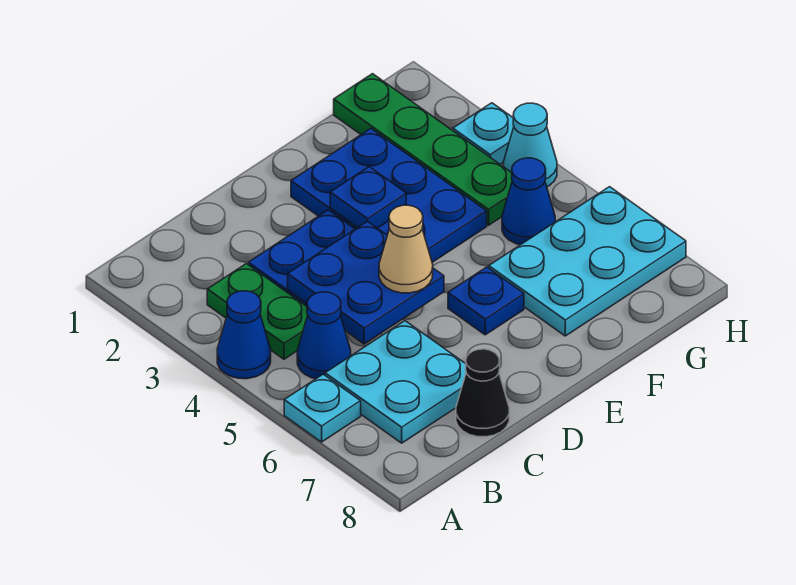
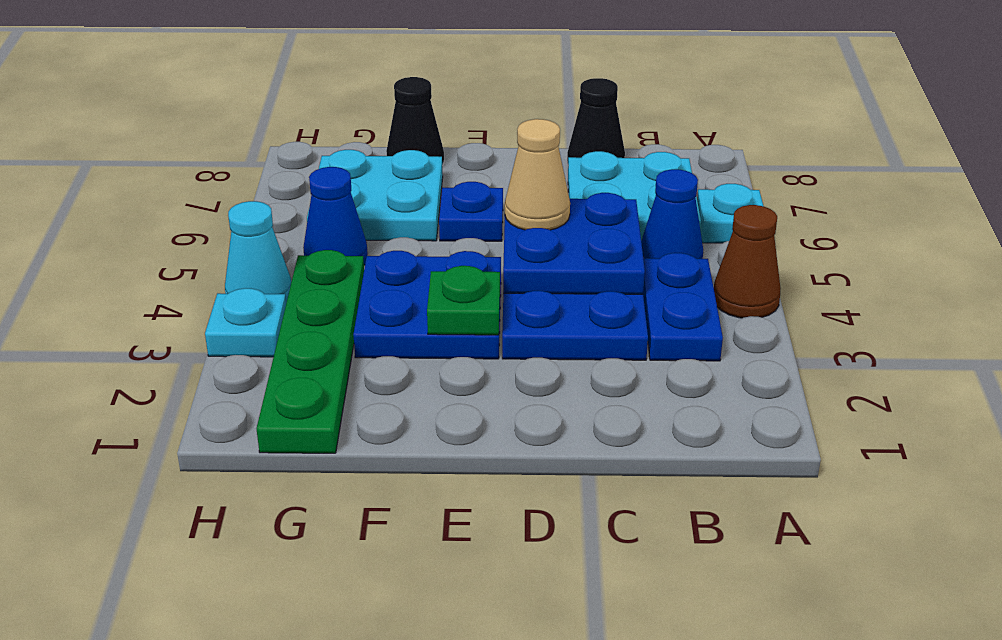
blue 1x1 cone [217,291,271,379] -> brown 1x1 cone [714,205,781,318]
green 1x2 plate [207,264,308,359] -> blue 1x2 plate [643,253,723,361]
blue 2x3 plate [291,128,487,262] -> blue 2x2 plate [353,251,501,359]
blue 1x1 plate [330,167,406,228] -> green 1x1 plate [427,266,500,335]
cyan 2x3 plate [489,187,686,336] -> cyan 2x2 plate [307,150,443,241]
none -> black 1x1 cone [386,77,444,165]

